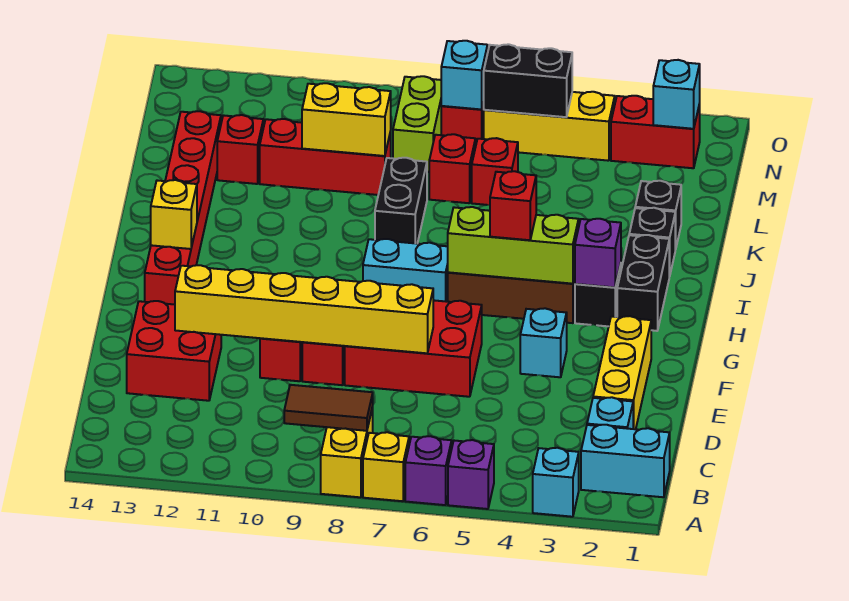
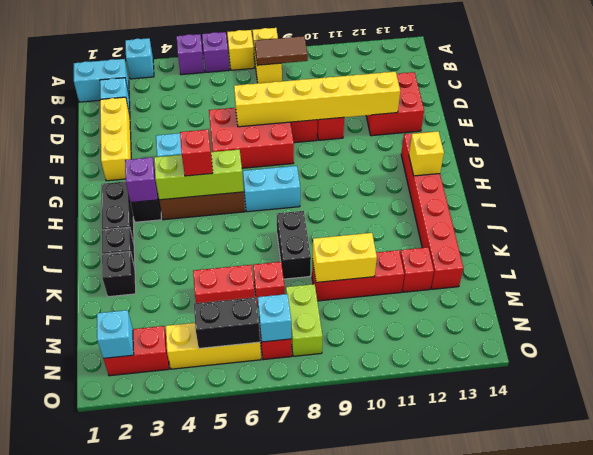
red 1x1 brick [472,138,518,205] -> red 1x2 brick [193,265,255,303]

